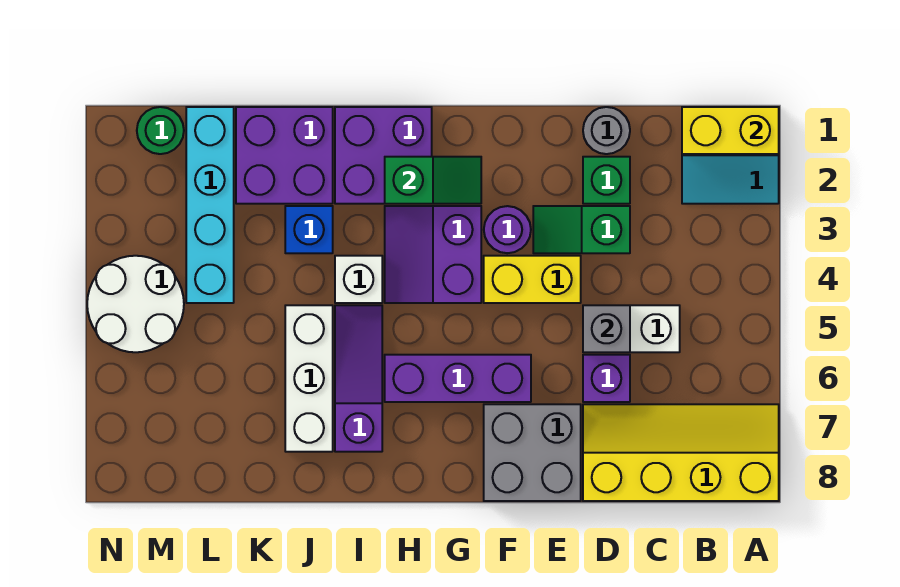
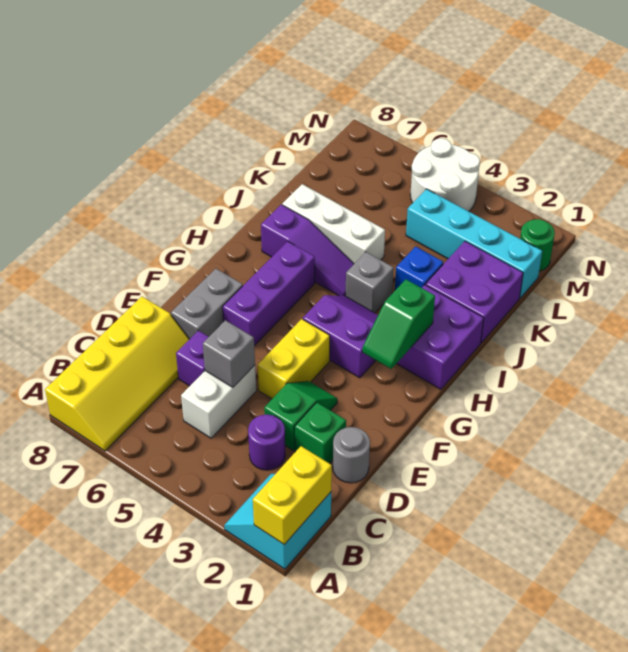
grey 2x2 brick [484,404,581,501] -> grey 1x2 brick [171,269,243,339]
purple 1x1 round brick [484,206,531,253] -> purple 1x1 round brick moved to [248,415,285,470]
white 1x1 brick [335,256,382,303] -> grey 1x1 brick [345,252,394,313]

